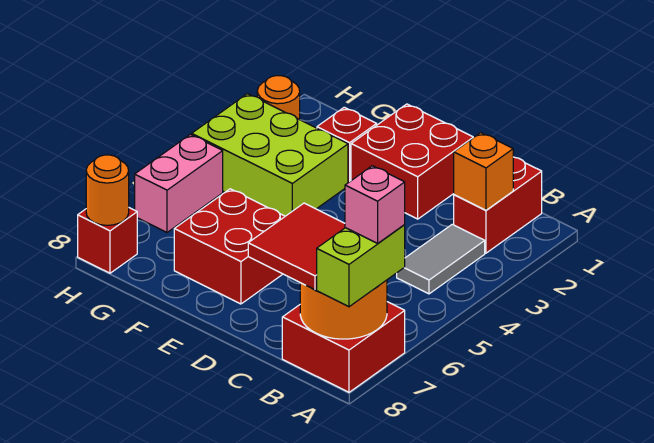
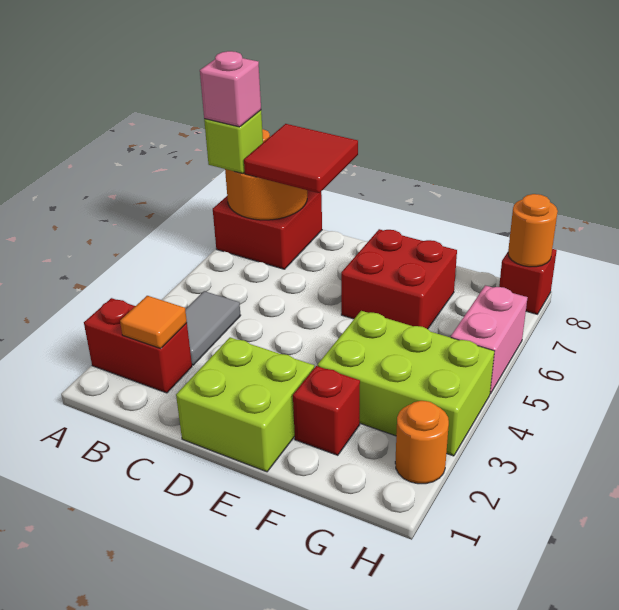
lime 1x2 brick [317,225,405,307] -> lime 1x1 brick [204,110,263,173]
red 1x2 brick [454,157,542,253] -> red 1x2 brick turned to [84,298,192,393]
orange 1x1 brick [454,133,513,210] -> orange 1x1 tile [120,296,187,348]
red 2x2 brick [351,104,473,219] -> lime 2x2 brick [176,337,314,472]

